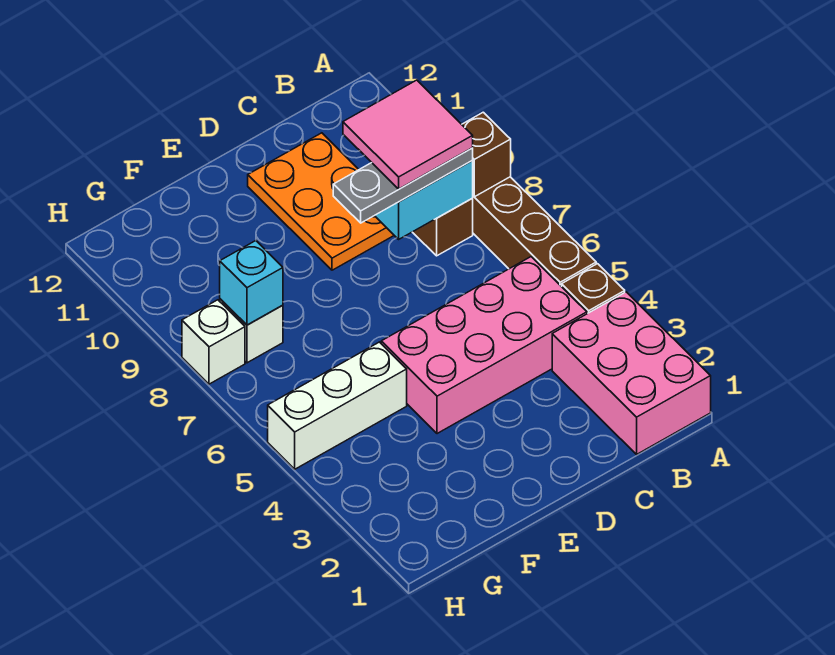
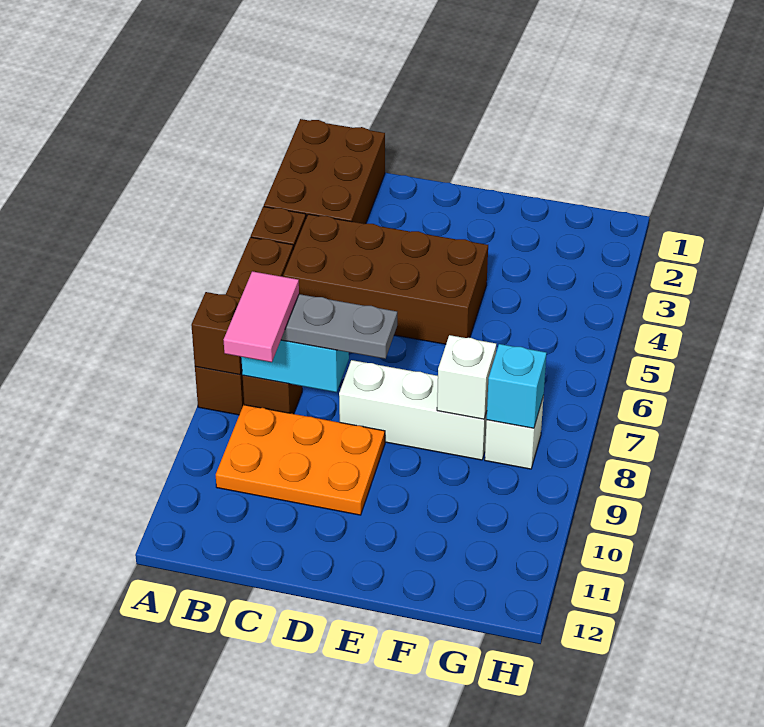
pink 2x3 brick [552,292,711,454] -> brown 2x3 brick [264,119,385,224]
pink 2x4 brick [381,257,587,434] -> brown 2x4 brick [283,214,488,344]
pink 2x2 tile [343,80,473,189] -> pink 1x2 tile [224,271,299,362]
orange 2x3 plate [248,133,394,270] -> orange 2x3 plate turned to [216,405,385,515]
white 1x3 brick [268,342,407,469] -> white 1x3 brick moved to [339,360,487,460]
white 1x1 brick [182,300,245,384] -> white 1x1 brick moved to [437,335,496,419]

